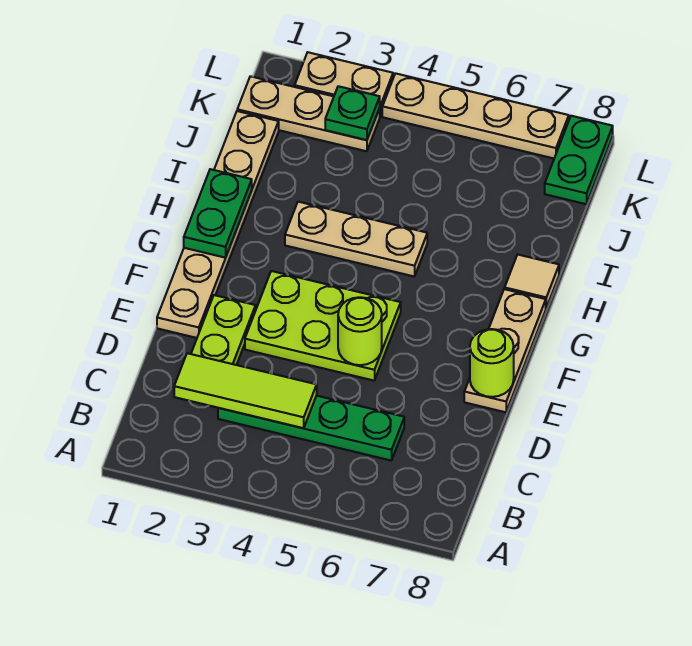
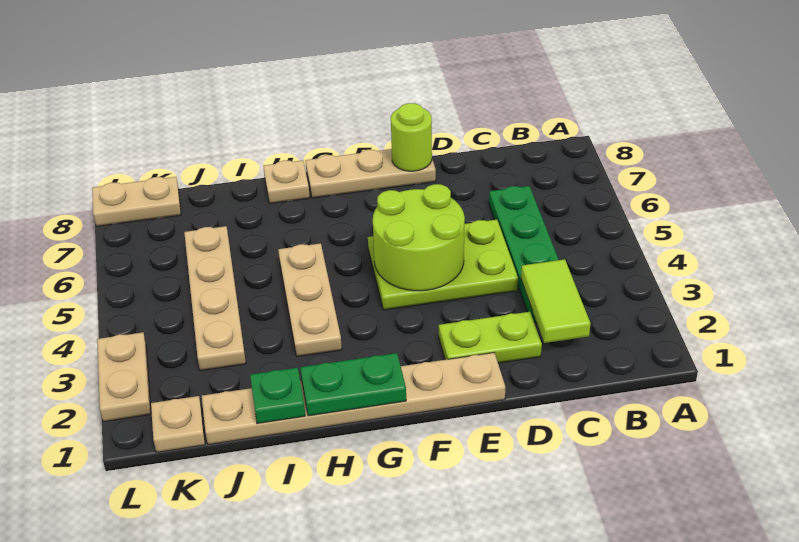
lime 1x3 tile [174,353,317,428] -> lime 1x2 tile [521,259,591,343]
lime 2x3 plate [245,271,401,381] -> lime 2x3 plate turned to [368,220,518,310]
lime 1x1 round brick [338,297,382,365] -> lime 2x2 round brick [373,184,465,291]
tan 1x1 tile [505,255,559,308] -> tan 1x1 plate [264,160,310,203]
tan 1x3 plate [237,76,380,151] -> tan 1x1 plate [151,396,205,452]
green 1x1 plate [325,86,380,140] -> green 1x1 plate moved to [250,368,305,423]
green 1x2 plate [545,116,613,204] -> tan 1x2 plate [92,177,181,226]
tan 1x4 plate [382,73,569,158] -> tan 1x4 plate moved to [184,226,246,371]

